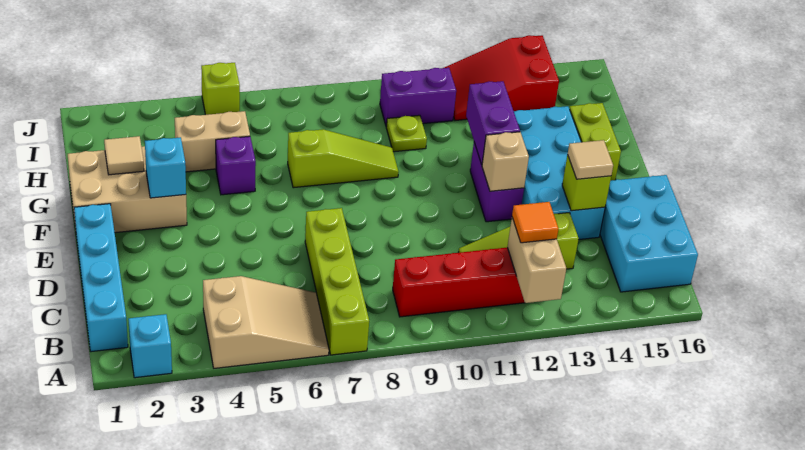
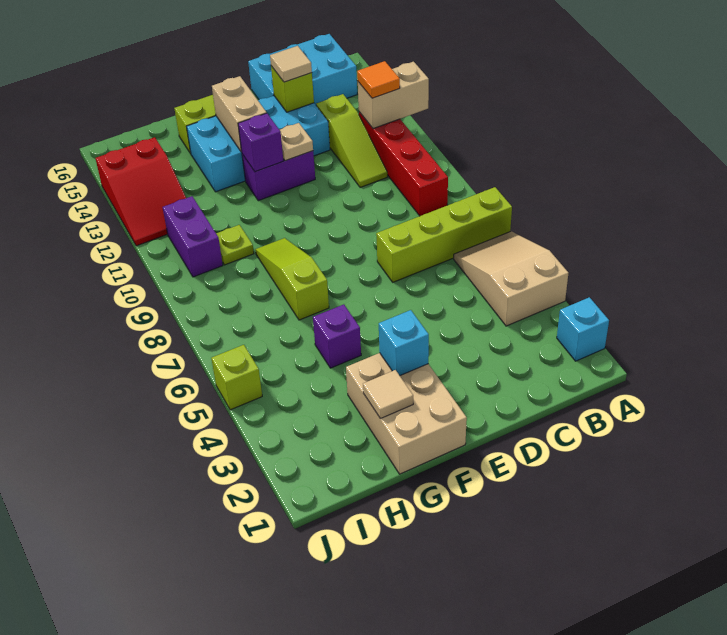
cyan 1x4 brick [74,204,128,352] -> none
tan 1x1 brick [482,132,529,191] -> tan 1x1 plate [280,123,313,161]
purple 1x2 brick [466,81,520,165] -> purple 1x1 brick [238,113,283,172]
tan 1x2 brick [175,111,250,172] -> tan 1x2 brick moved to [212,76,266,152]

